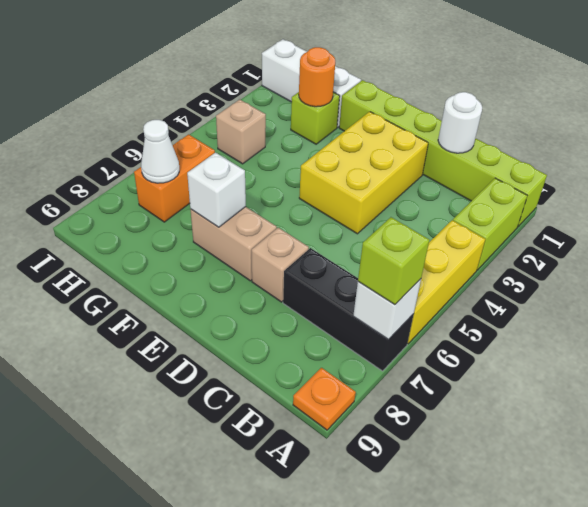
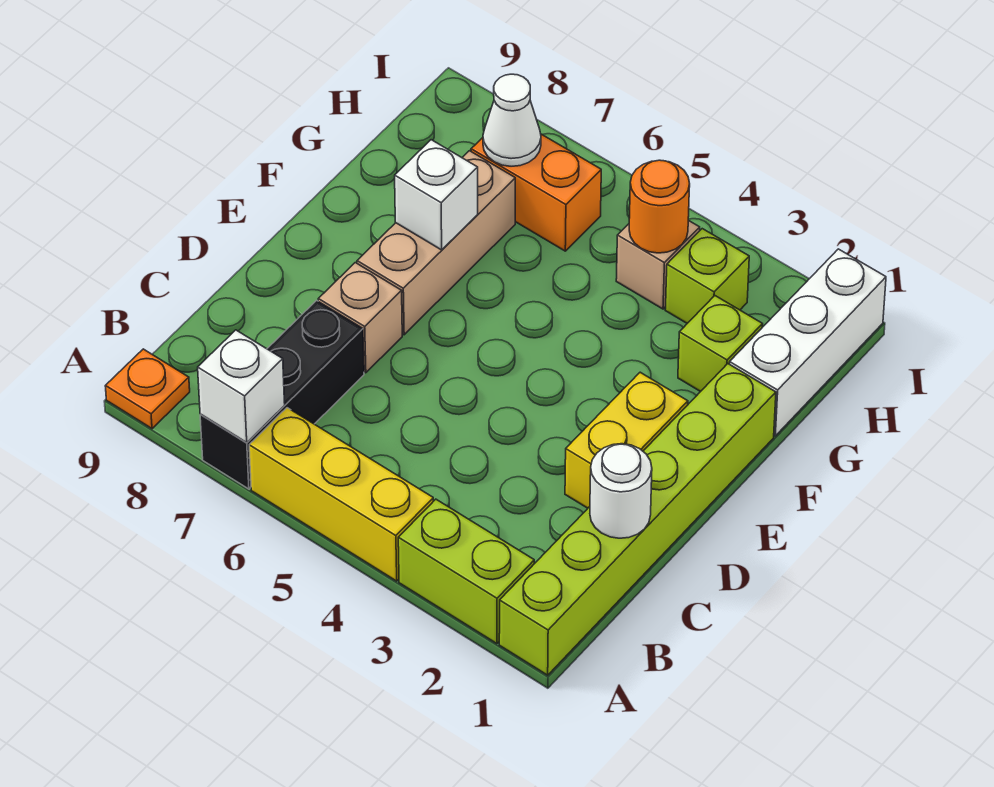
lime 1x1 brick [358,217,429,305] -> lime 1x1 brick moved to [665,229,749,323]
yellow 2x3 brick [299,112,428,234] -> yellow 1x2 brick [565,372,688,508]
tan 1x2 brick [190,207,277,281] -> tan 1x3 brick [357,151,515,335]
orange 1x1 round brick [299,47,335,107] -> orange 1x1 round brick moved to [629,160,690,253]

